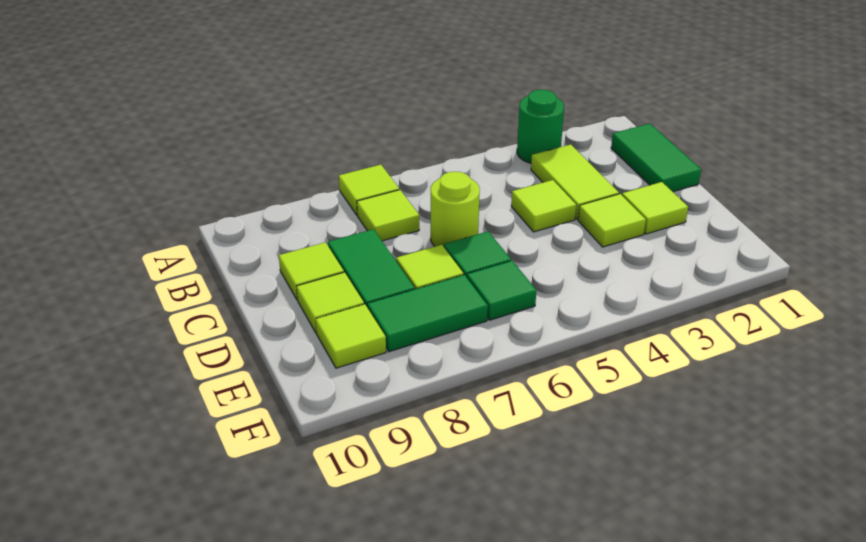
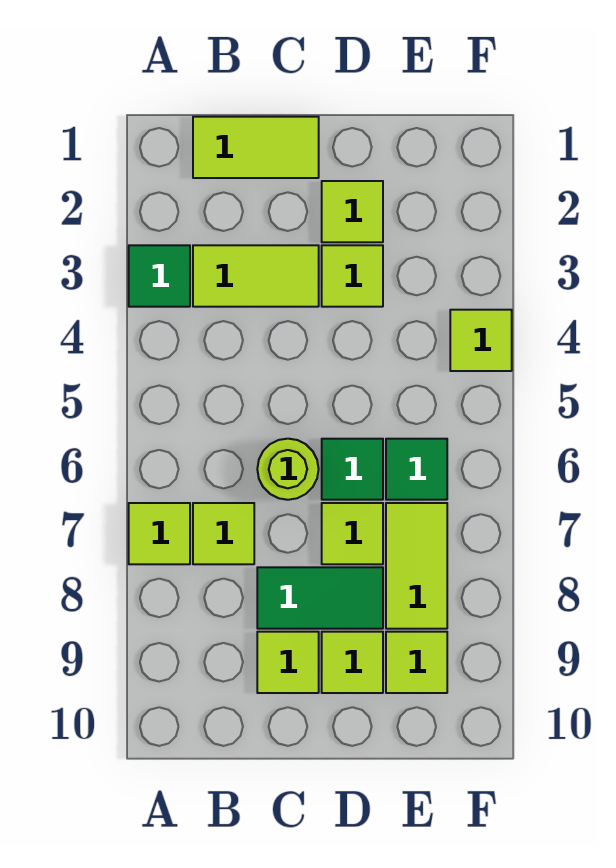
green 1x1 round brick [517,90,564,163] -> green 1x1 tile [129,245,190,307]
green 1x2 tile [611,124,701,192] -> lime 1x2 tile [193,117,319,178]
lime 1x1 tile [511,180,576,232] -> lime 1x1 tile moved to [450,310,512,371]
green 1x2 tile [368,275,488,352] -> lime 1x2 tile [386,503,447,629]

